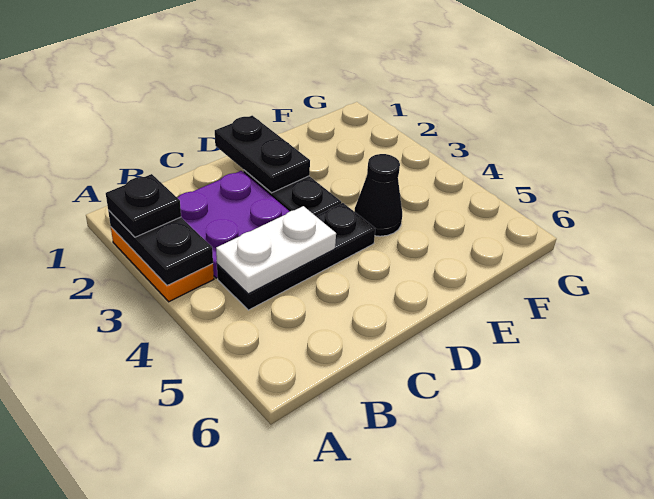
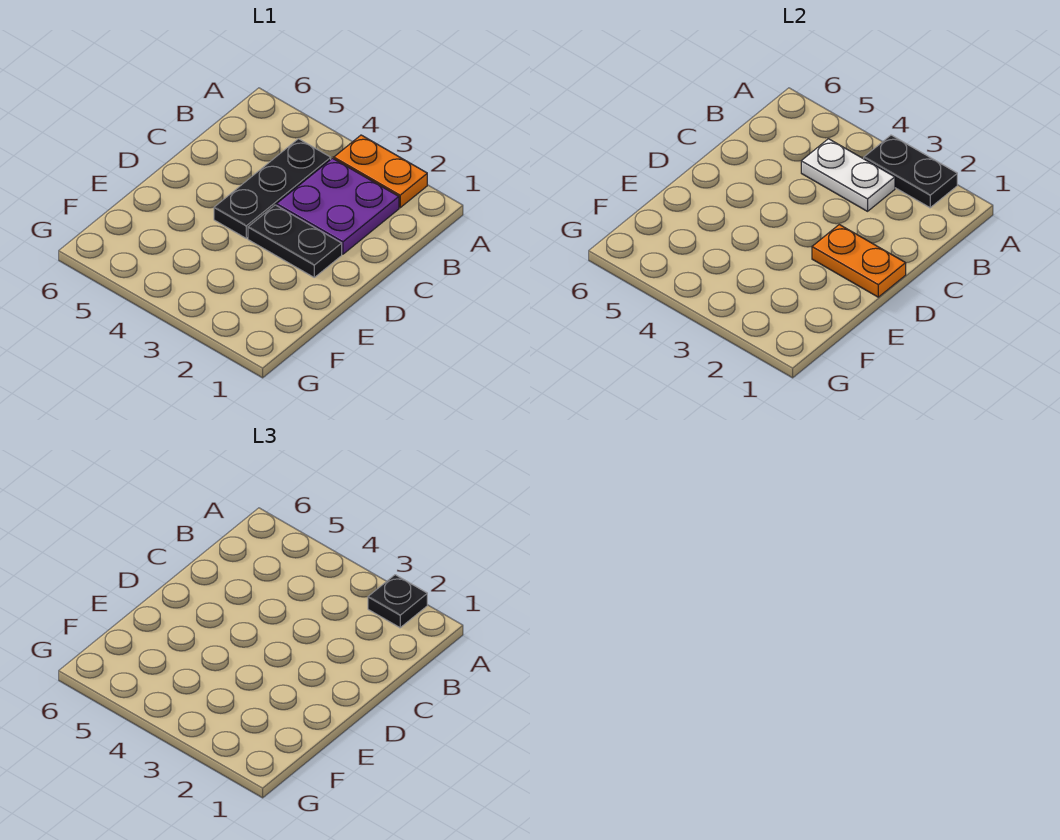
white 1x2 plate [216,206,336,294] -> white 1x2 plate turned to [801,139,895,211]
black 1x2 plate [215,116,310,193] -> orange 1x2 plate [812,225,906,297]
black 1x1 cone [354,154,402,236] -> none

